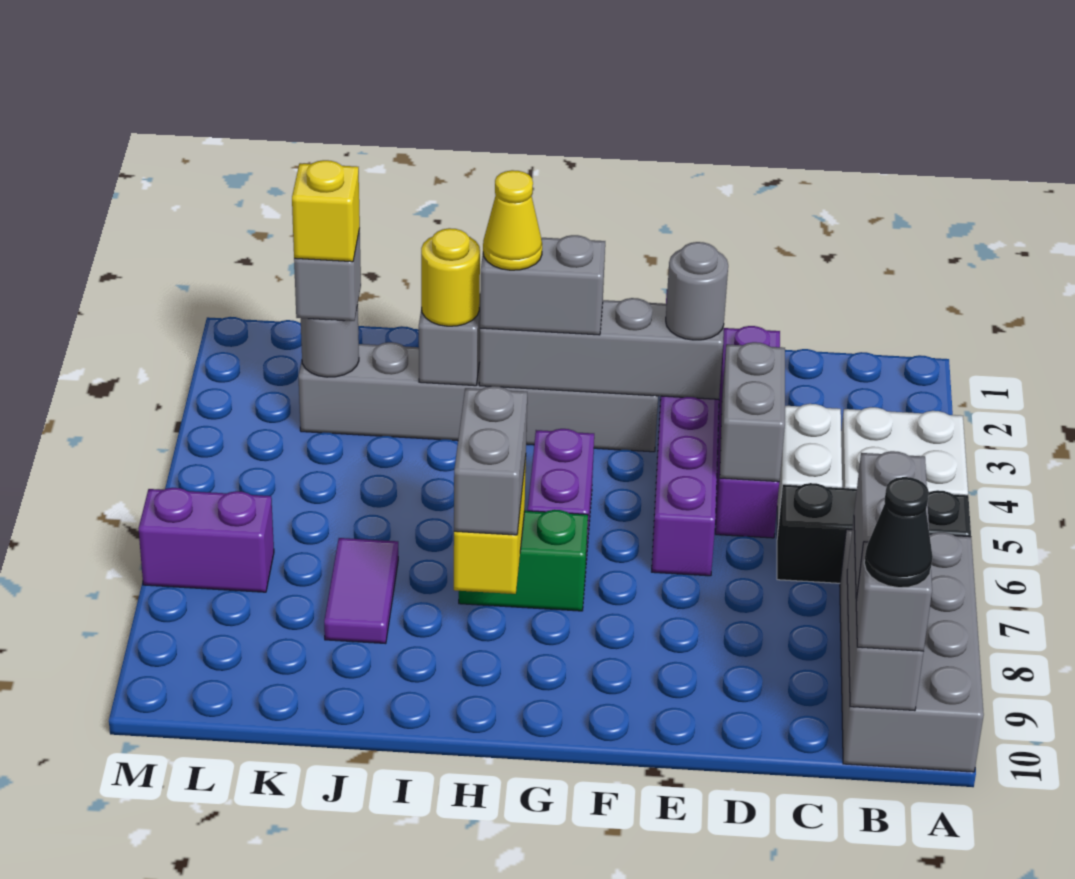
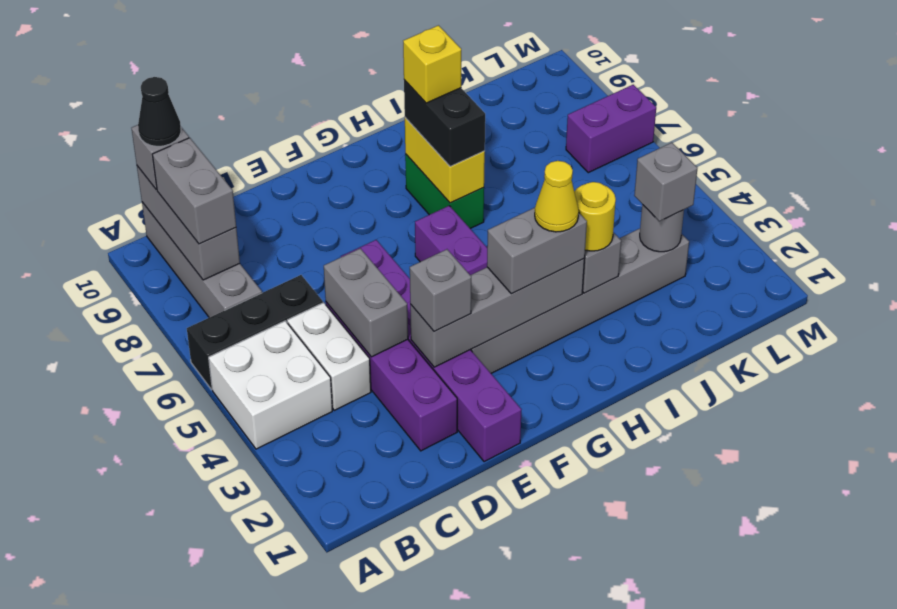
grey 2x4 brick [840,529,984,772] -> grey 1x4 brick [142,202,262,317]
grey 1x1 round brick [666,242,728,340] -> grey 1x1 brick [410,249,471,332]
green 1x2 brick [459,510,588,611] -> green 1x2 brick turned to [405,154,484,229]
grey 1x2 brick [454,386,527,535] -> black 1x2 brick [404,80,485,166]
purple 1x2 tile [324,538,398,644] -> none
yellow 1x1 brick [292,160,360,262] -> yellow 1x1 brick moved to [403,25,461,103]

